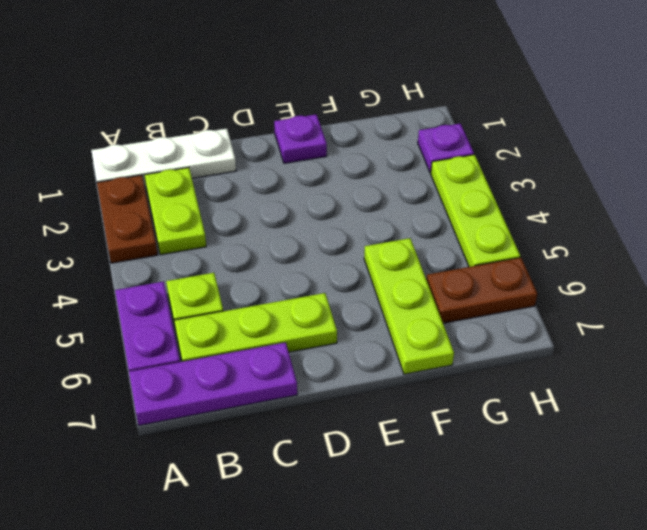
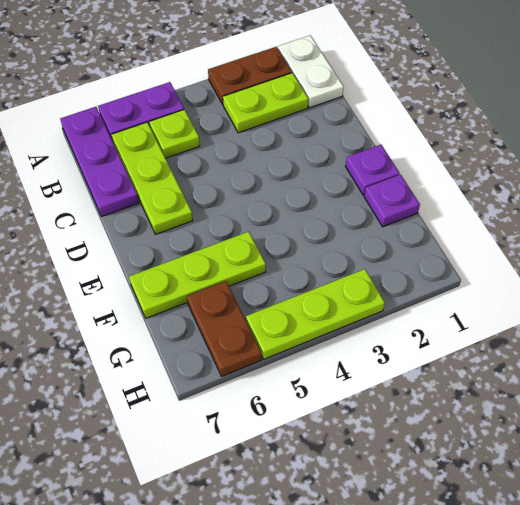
white 1x3 plate [91,129,236,186] -> white 1x2 plate [278,35,344,108]
purple 1x1 plate [418,124,474,173] -> purple 1x1 plate moved to [364,175,420,227]

